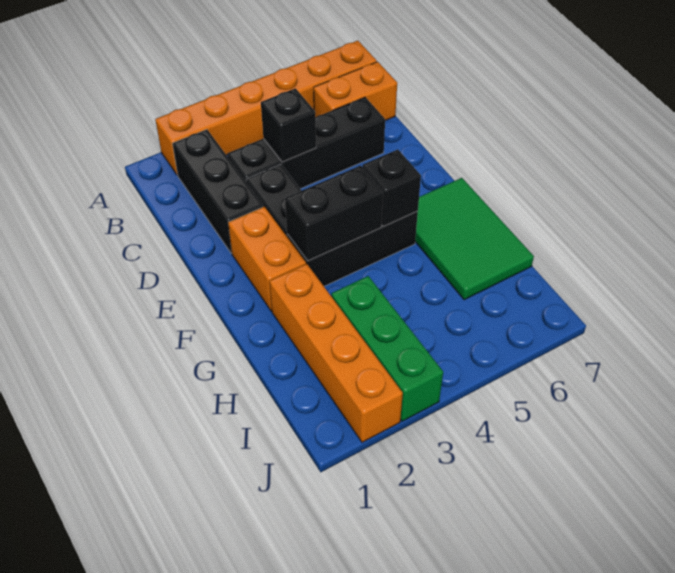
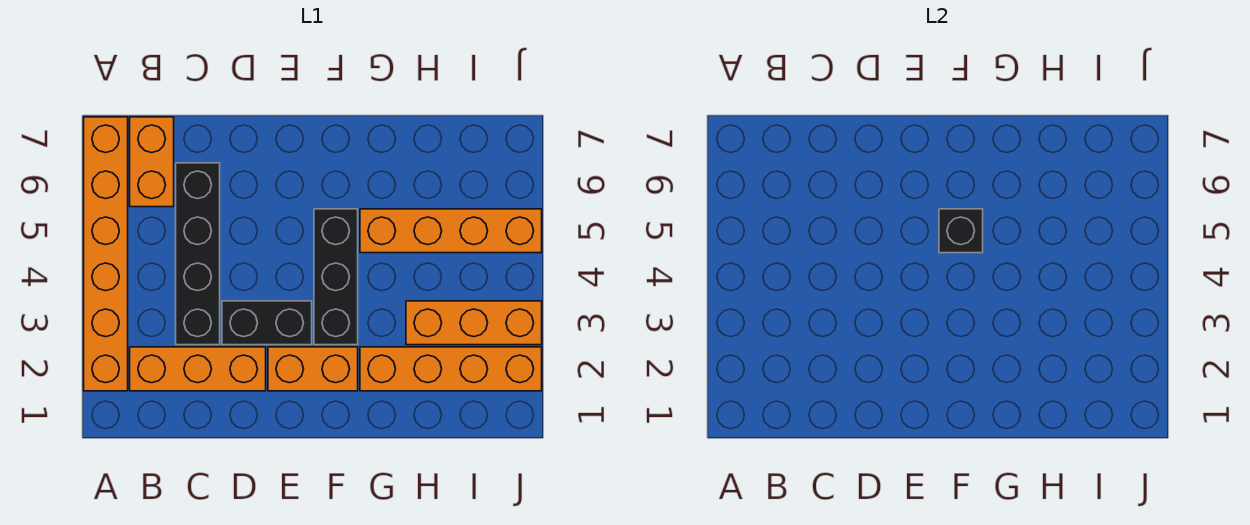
black 1x3 brick [172,130,264,253] -> orange 1x3 brick [130,347,266,391]
black 1x1 brick [261,88,316,162] -> none
black 1x2 brick [285,165,383,261] -> none
green 2x3 tile [415,178,534,300] -> none
none -> orange 1x4 brick [360,209,542,253]
green 1x3 brick [331,276,443,421] -> orange 1x3 brick [406,301,542,345]

